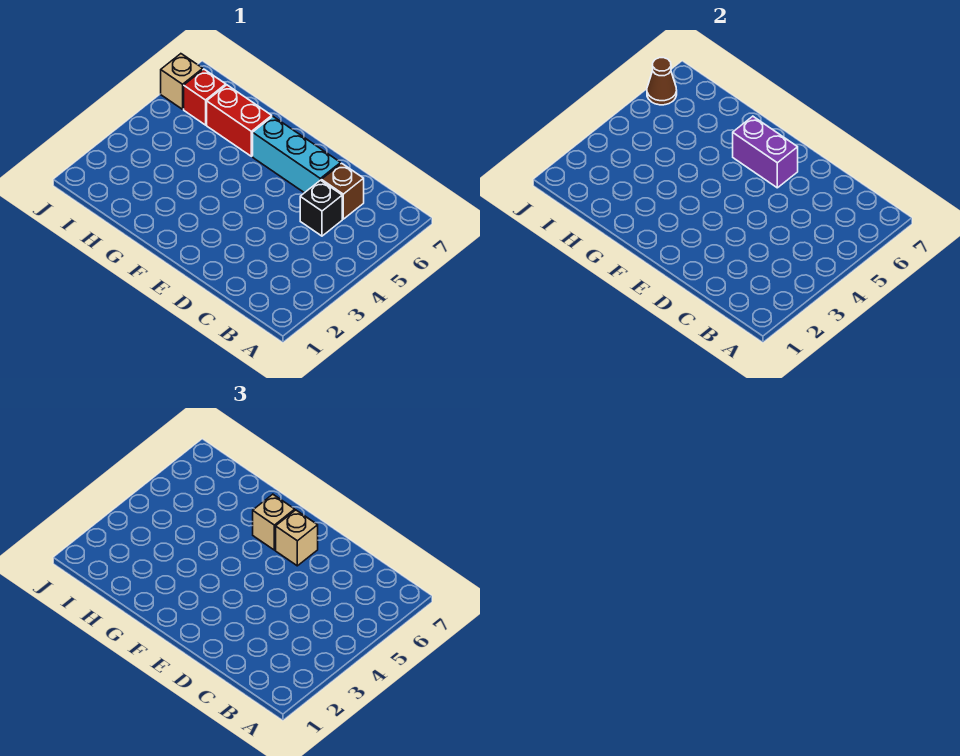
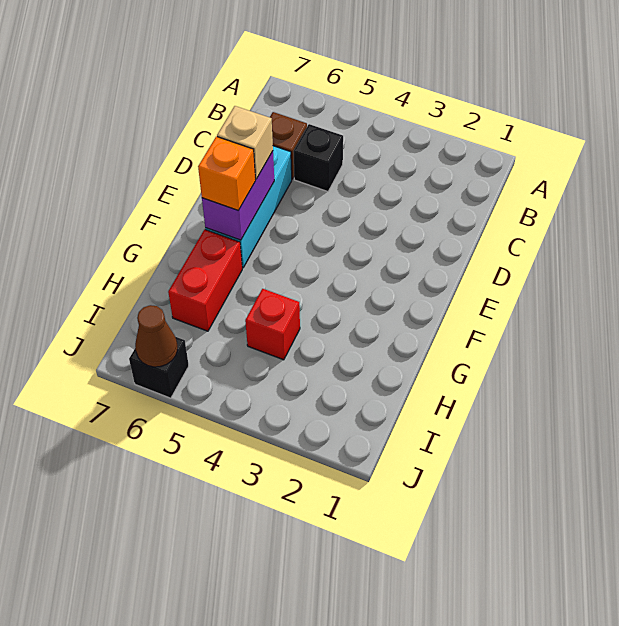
tan 1x1 brick [253,494,295,550] -> orange 1x1 brick [198,136,256,211]
red 1x1 brick [184,69,226,125] -> red 1x1 brick moved to [245,289,300,360]
tan 1x1 brick [161,54,203,109] -> black 1x1 brick [129,337,189,398]

